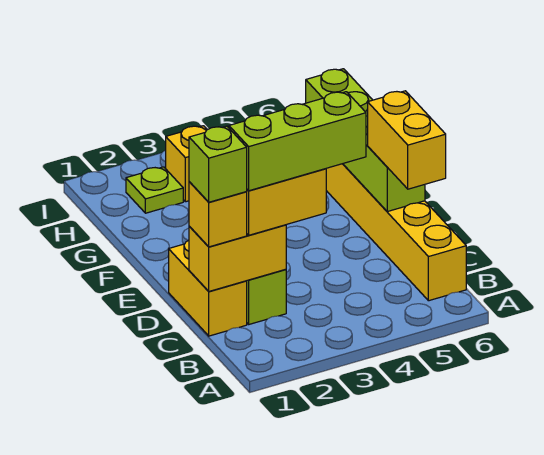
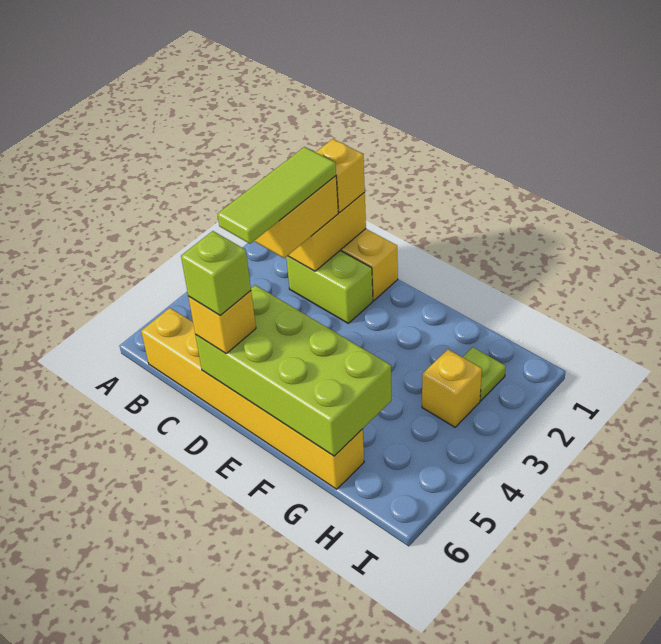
lime 1x1 brick [189,126,247,202] -> lime 1x1 brick moved to [181,231,251,316]
lime 1x3 brick [229,92,366,191] -> lime 1x3 tile [218,147,336,244]
yellow 1x2 brick [368,91,446,189] -> yellow 1x1 brick [188,291,256,353]
lime 1x4 brick [306,69,425,212] -> lime 2x4 brick [195,285,391,456]

